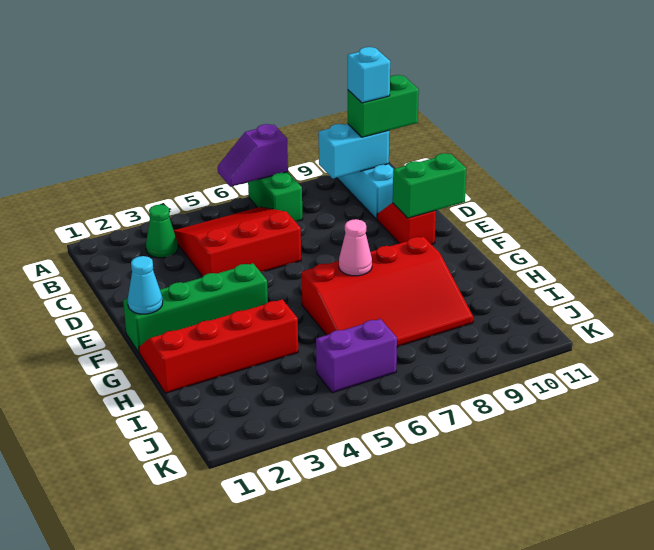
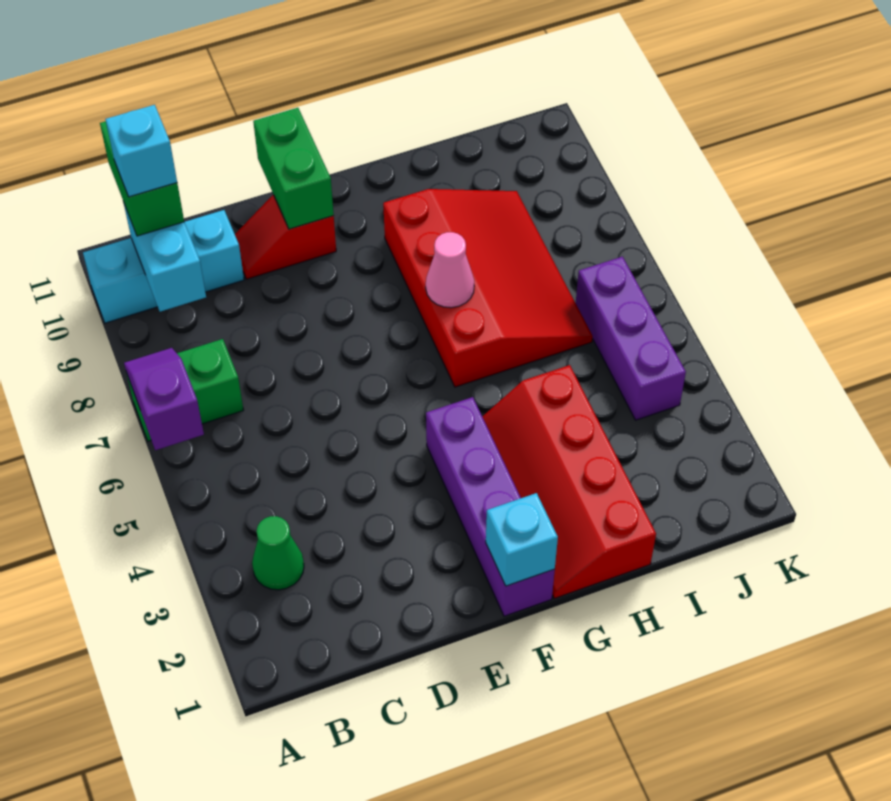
purple 1x2 slope [218,124,288,187] -> purple 1x2 slope turned to [124,348,204,450]
red 3x3 slope [174,207,301,277] -> none
green 1x4 brick [123,263,268,352] -> purple 1x4 brick [426,397,555,616]
cyan 1x1 cone [128,256,163,314] -> cyan 1x1 brick [486,493,558,586]
purple 1x2 brick [316,319,397,393] -> purple 1x3 brick [576,257,686,420]

